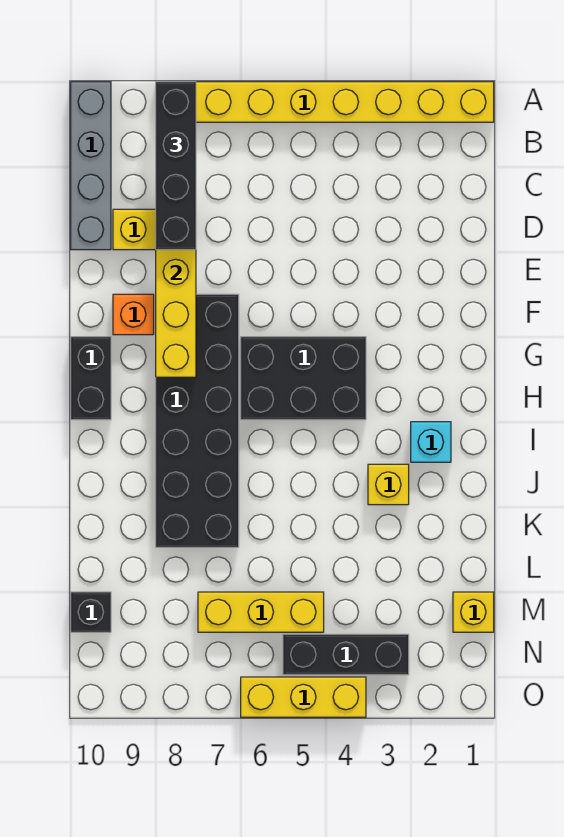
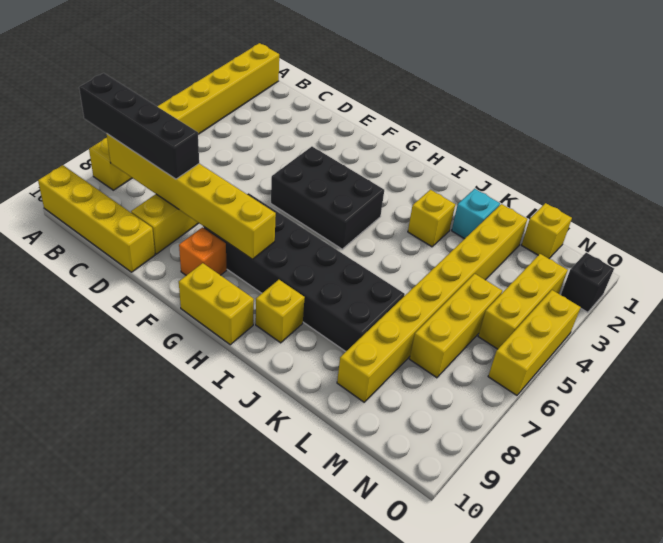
grey 1x4 brick [71,82,111,250] -> yellow 1x4 brick [38,165,155,272]
black 2x3 brick [241,337,366,420] -> black 2x3 brick turned to [271,147,384,249]
black 1x2 brick [71,337,111,420] -> yellow 1x2 brick [179,263,254,345]
cyan 1x1 brick [411,422,451,462] -> cyan 1x1 brick moved to [452,189,500,239]
none -> yellow 1x1 brick [256,280,305,343]
none -> yellow 1x8 brick [337,204,527,402]
black 1x1 brick [71,592,111,632] -> black 1x1 brick moved to [561,253,614,312]
black 1x3 brick [283,634,409,675] -> yellow 1x3 brick [478,254,568,349]

